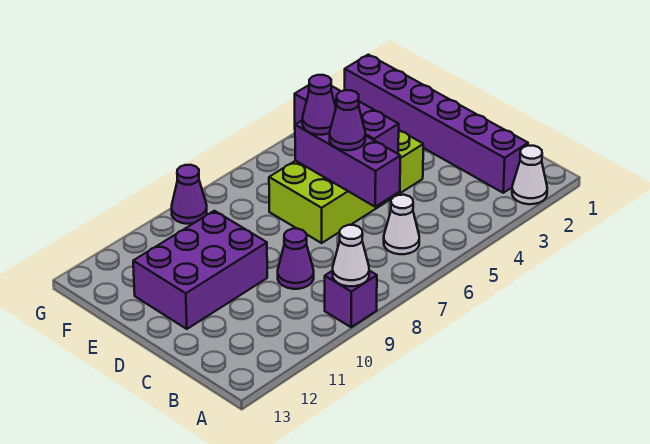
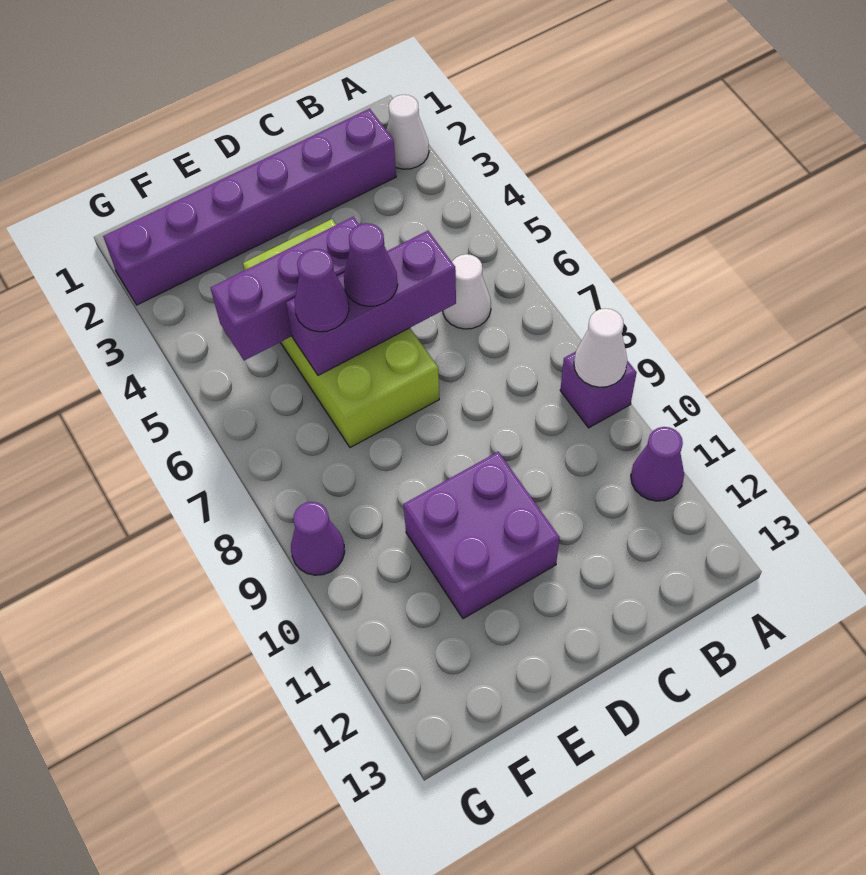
purple 1x1 cone [278,229,314,289] -> purple 1x1 cone moved to [631,427,684,501]
purple 2x3 brick [133,211,267,329] -> purple 2x2 brick [403,452,560,619]

